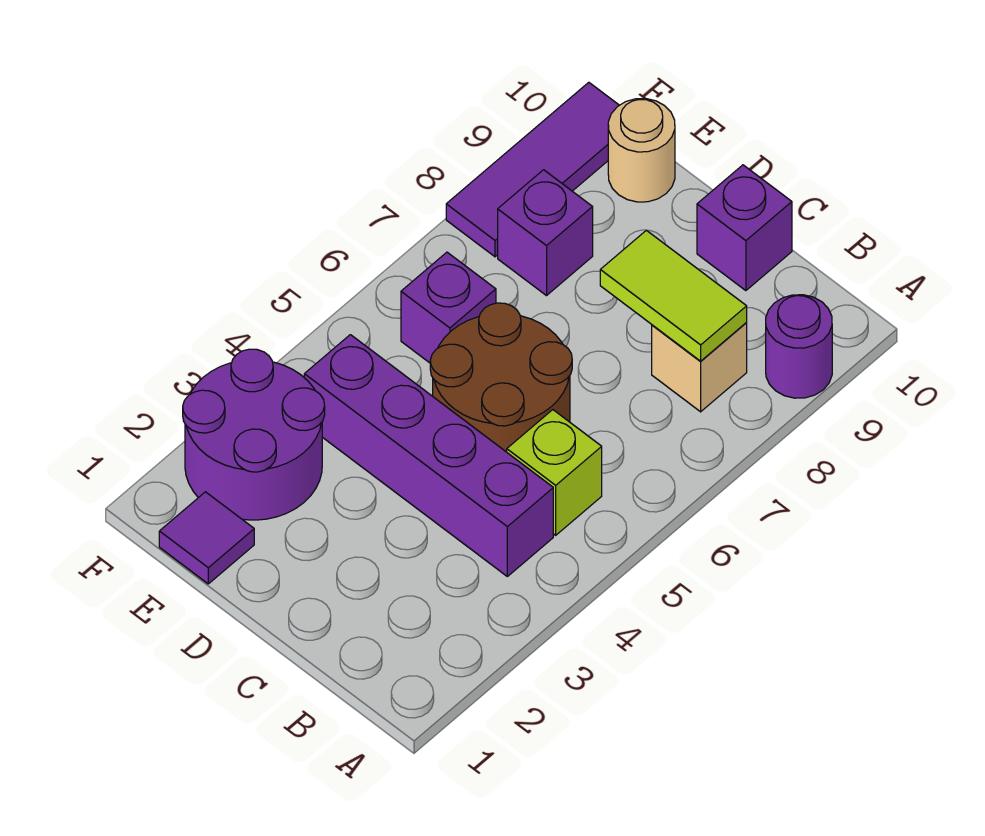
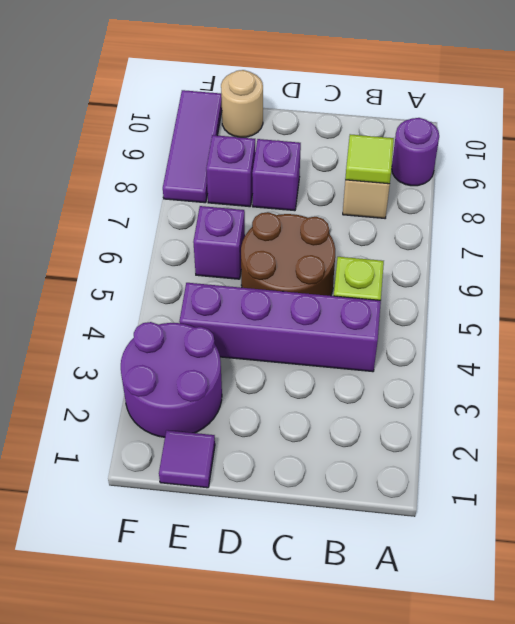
lime 1x2 tile [600,230,747,361] -> lime 1x1 tile [345,134,394,184]
purple 1x1 brick [697,165,792,291] -> purple 1x1 brick moved to [252,139,301,211]

